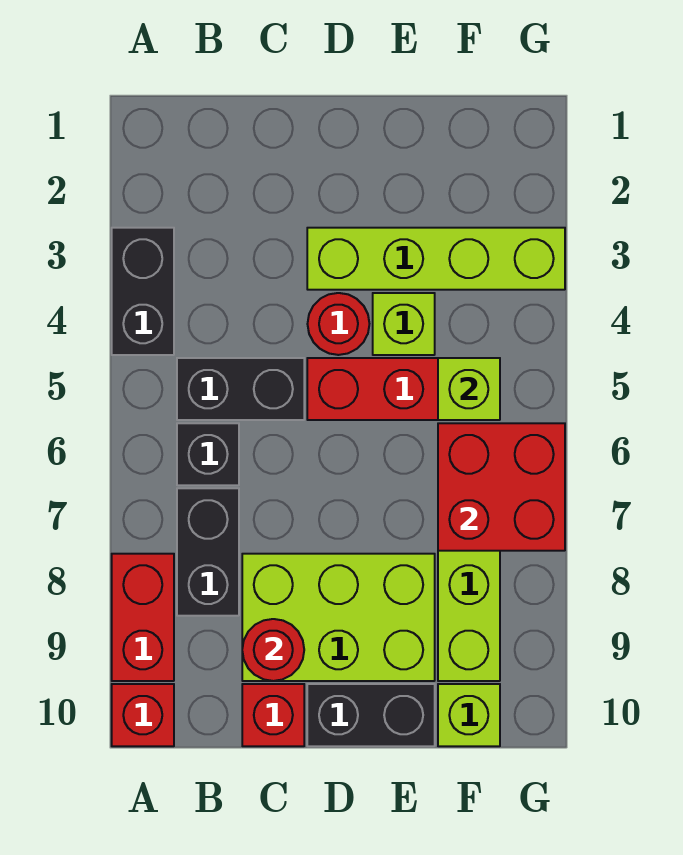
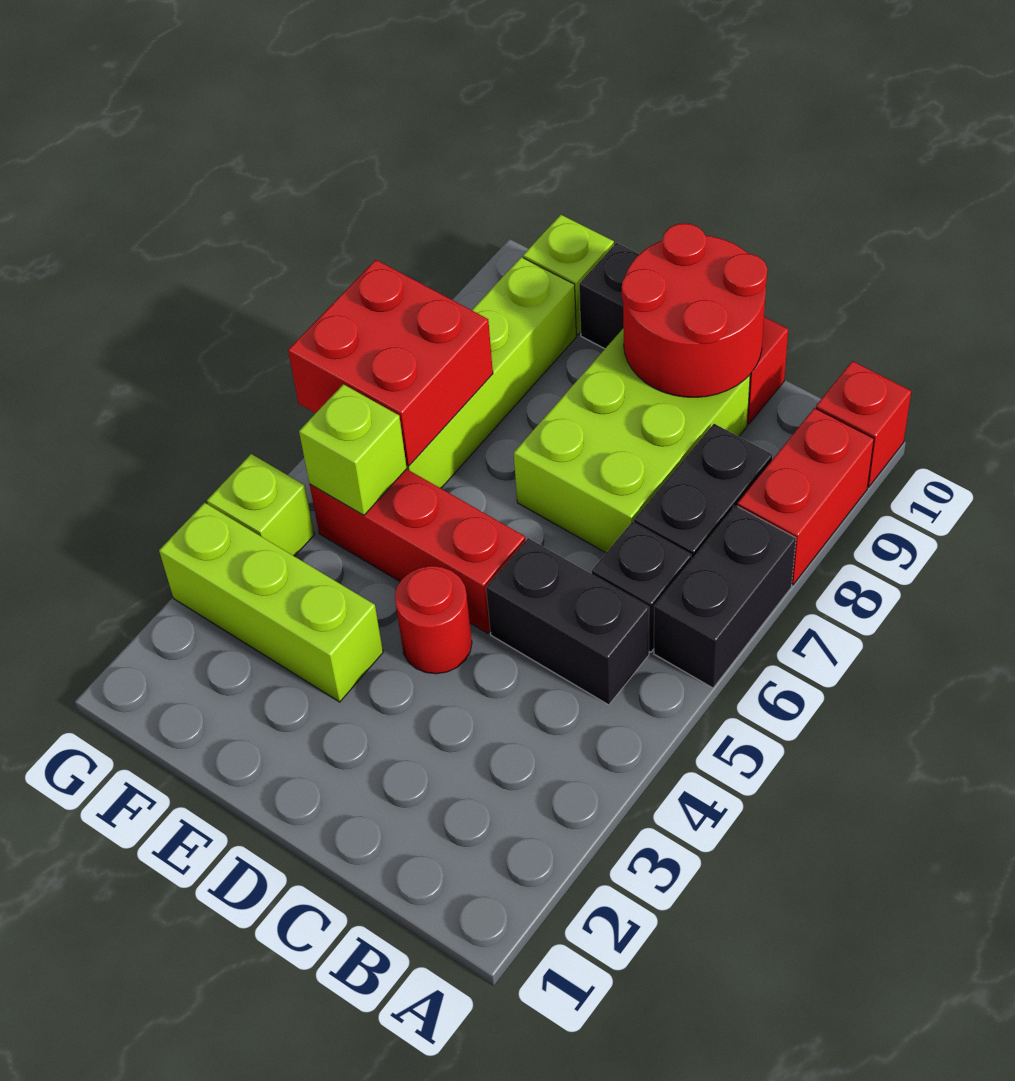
black 1x2 brick [112,228,174,355] -> black 1x2 brick moved to [654,506,796,688]
lime 2x3 brick [242,554,435,681] -> lime 2x3 brick turned to [514,329,750,553]
red 1x1 round brick [242,619,304,681] -> red 2x2 round brick [622,223,767,397]
lime 1x4 brick [307,228,565,290] -> lime 1x3 brick [159,503,383,702]
lime 1x1 brick [373,293,435,355] -> lime 1x1 brick moved to [207,454,314,556]

